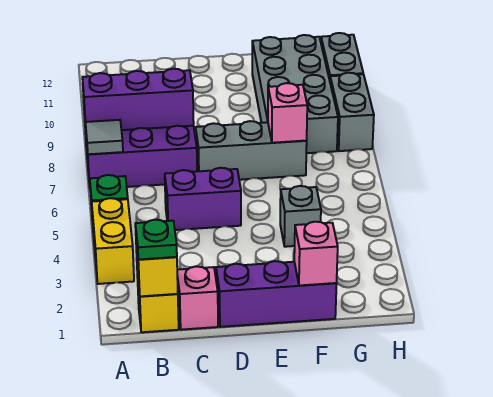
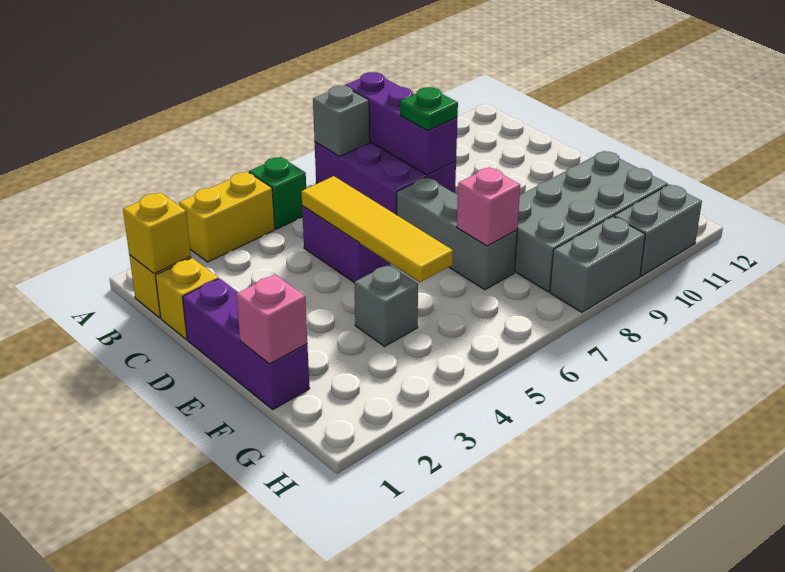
grey 1x1 tile [85,120,123,154] -> grey 1x1 brick [313,85,370,157]
green 1x1 plate [135,220,177,260] -> green 1x1 plate moved to [400,87,458,130]
pink 1x1 brick [177,266,218,330] -> yellow 1x1 brick [156,258,218,339]
none -> yellow 1x4 tile [301,176,453,282]

